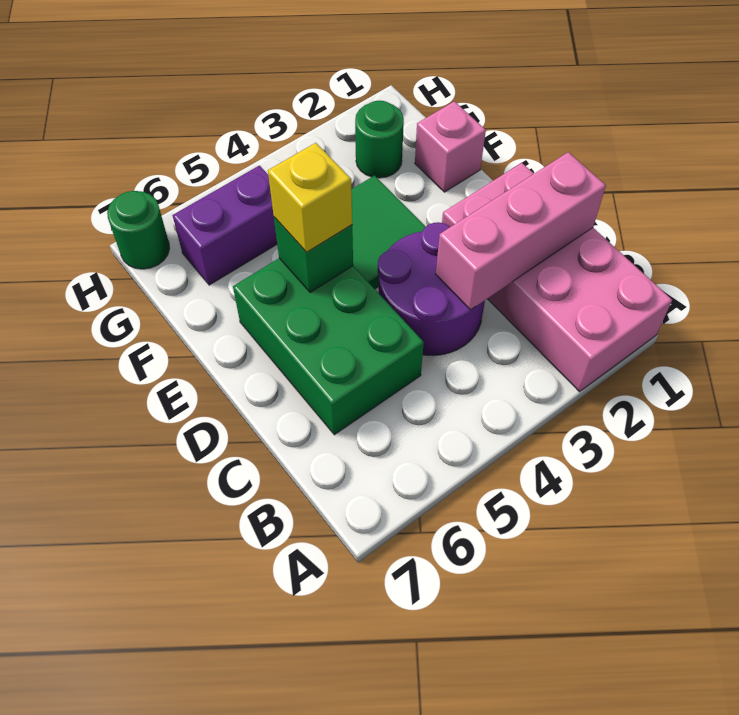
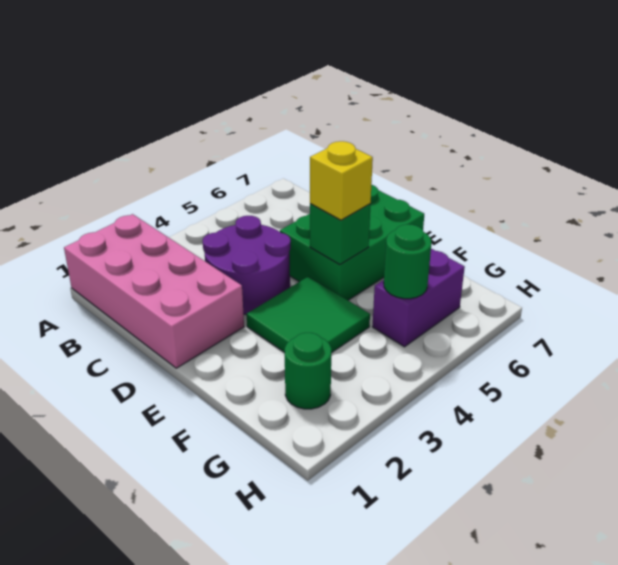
pink 1x3 brick [436,152,606,310] -> none
green 2x3 brick [233,258,424,435] -> green 2x3 brick turned to [280,185,424,300]
pink 1x1 brick [415,101,486,192] -> none
green 1x1 round brick [107,191,170,269] -> green 1x1 round brick moved to [384,224,431,299]

